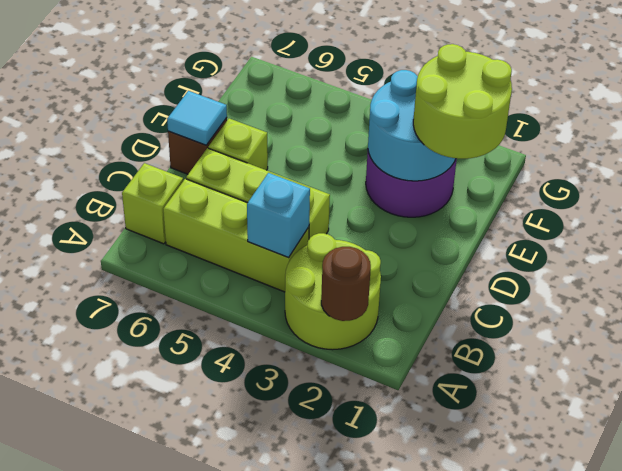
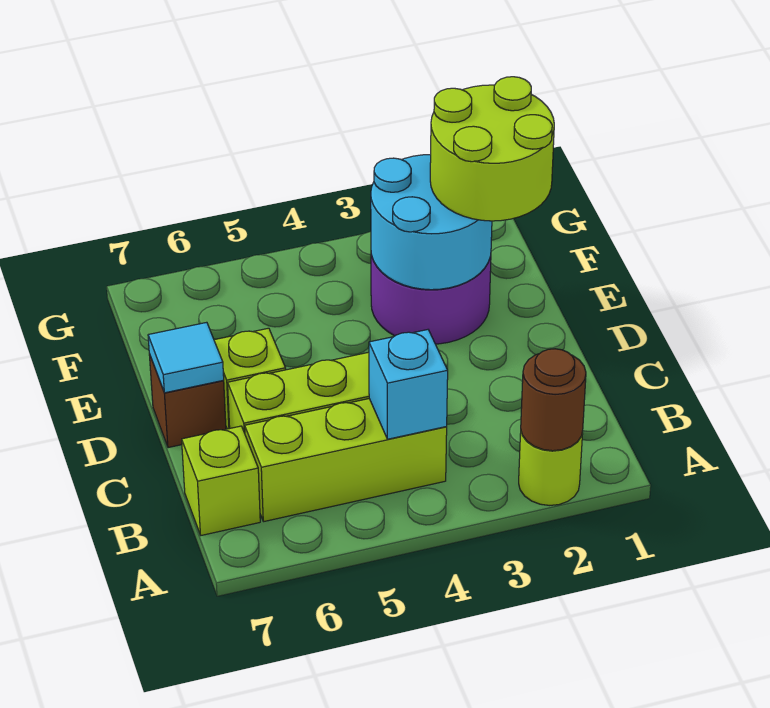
lime 2x2 round brick [285,233,381,350] -> lime 1x1 round brick [519,431,583,505]

